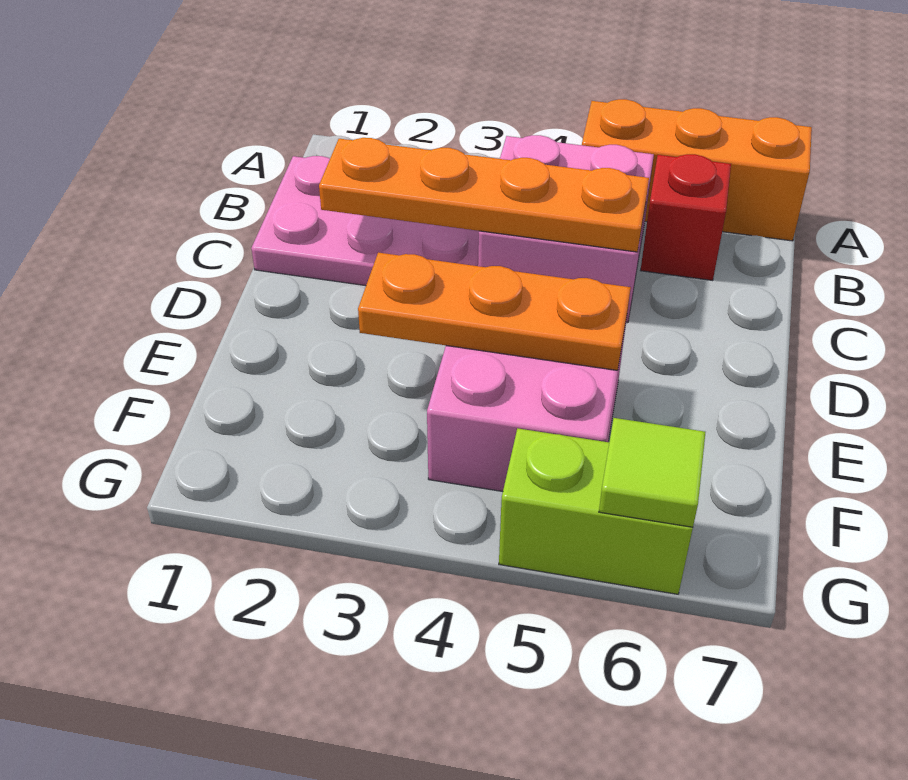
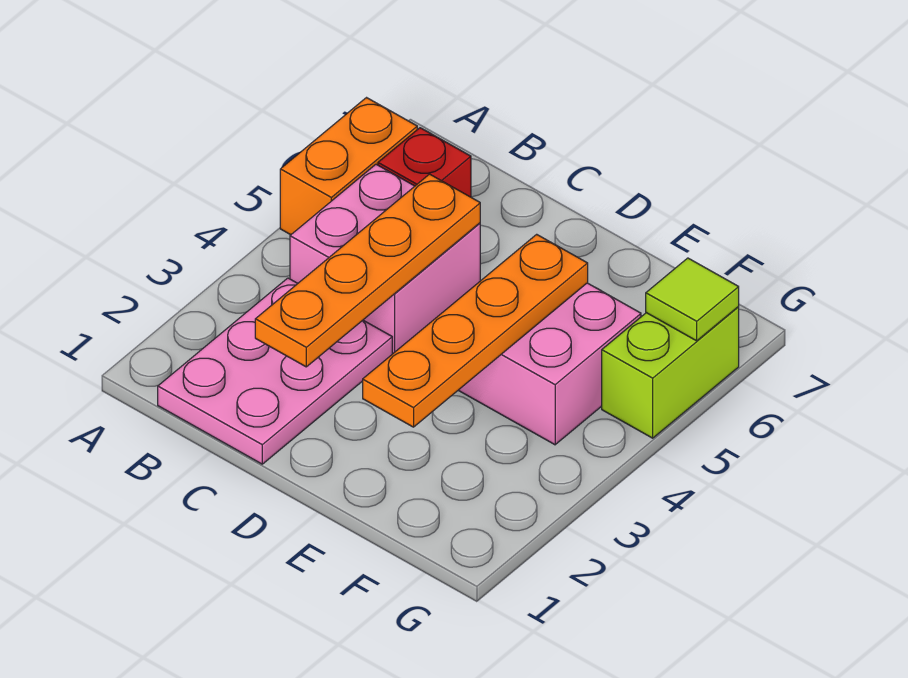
orange 1x3 brick [582,99,812,241] -> orange 1x2 brick [280,98,417,235]
orange 1x3 plate [358,253,631,370] -> orange 1x4 plate [363,234,588,427]

